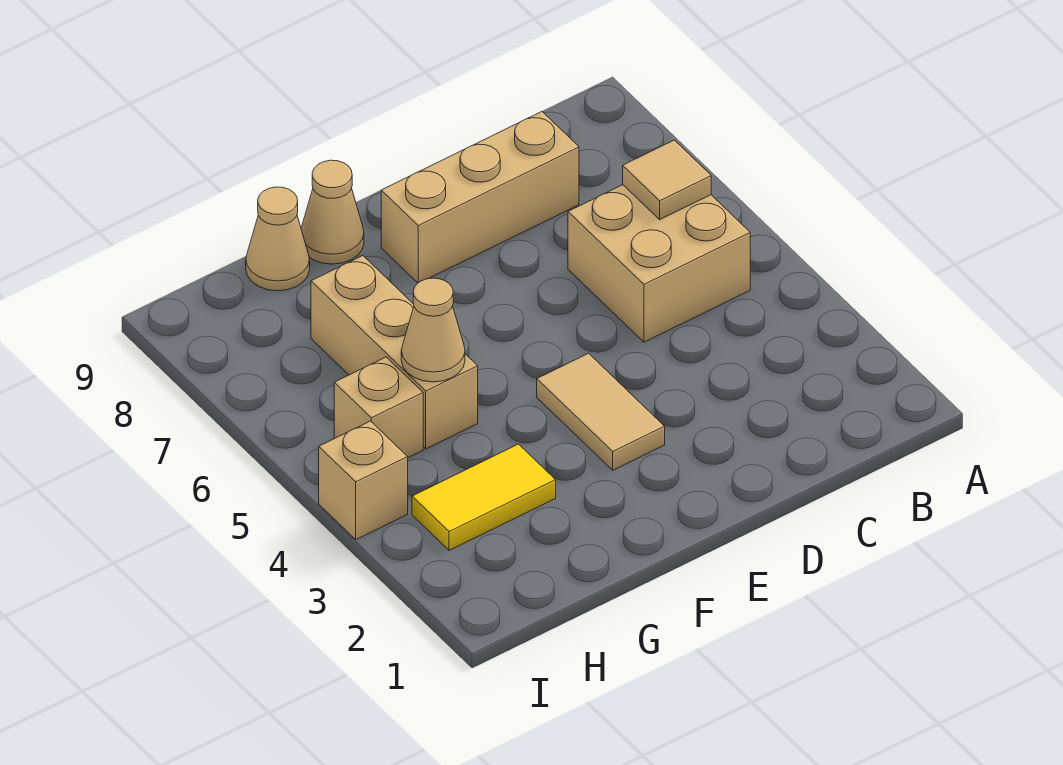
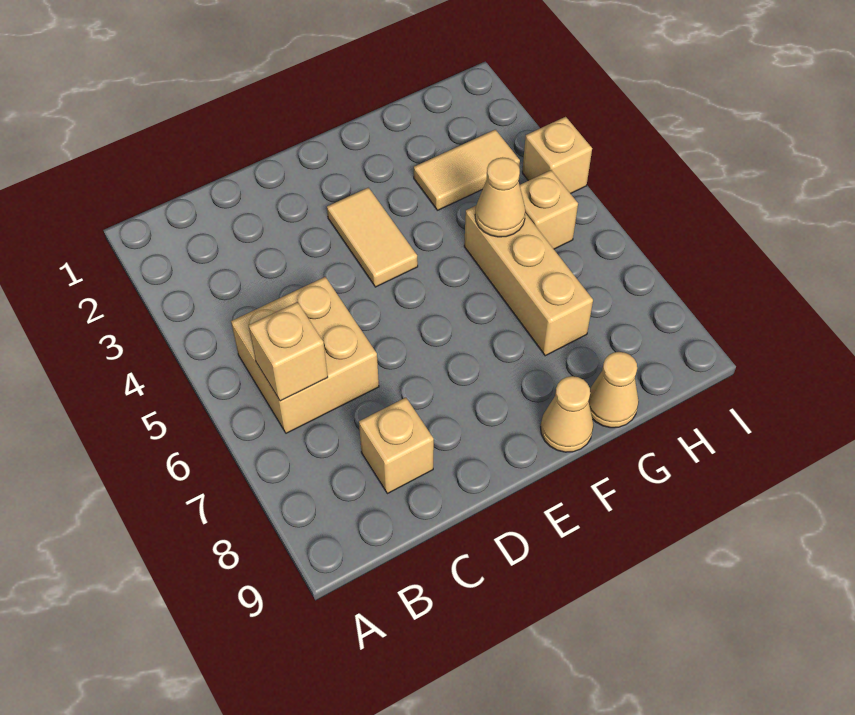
tan 1x1 tile [623,140,711,219] -> tan 1x1 brick [248,302,328,401]
tan 1x3 brick [381,112,579,283] -> tan 1x1 brick [359,398,434,494]
yellow 1x2 tile [412,444,556,550] -> tan 1x2 tile [414,130,520,210]

